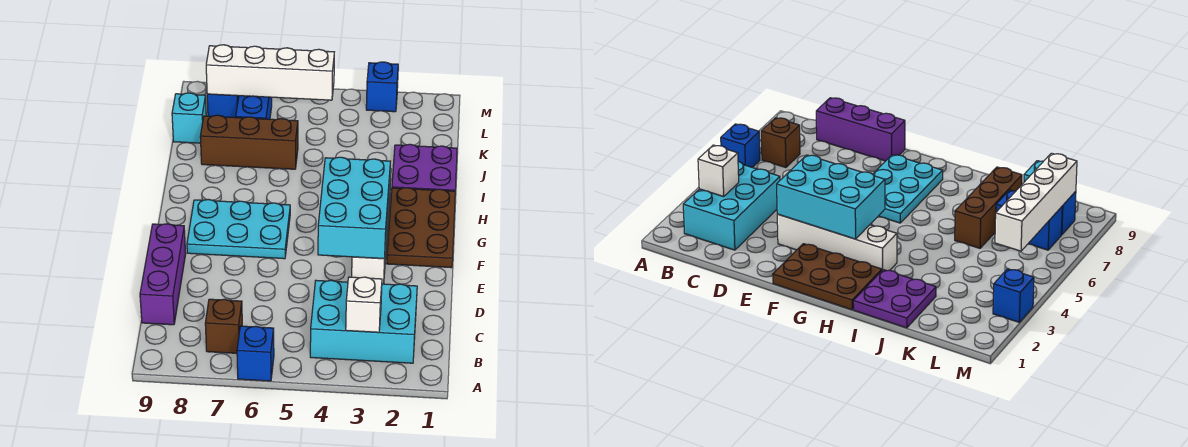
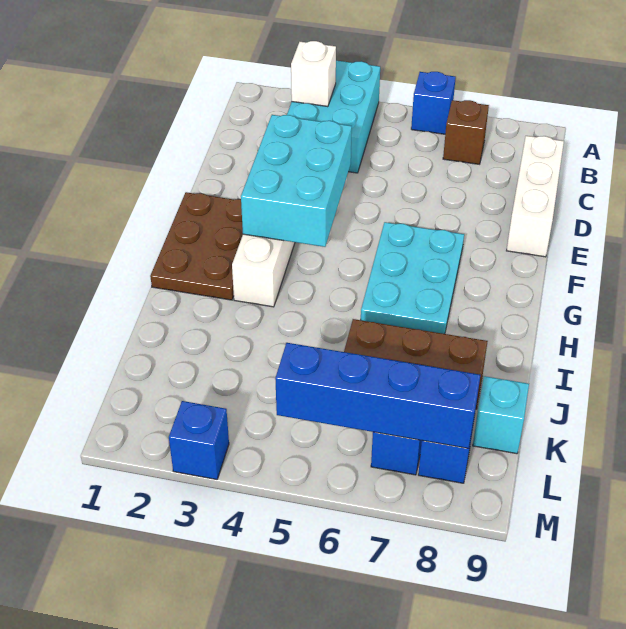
cyan 2x3 brick [310,280,417,363] -> cyan 2x3 brick turned to [287,61,380,173]
purple 1x3 brick [140,224,186,325] -> white 1x3 brick [507,136,564,257]
cyan 2x3 plate [187,200,290,259] -> cyan 2x3 plate turned to [361,222,464,334]
purple 2x2 plate [392,144,457,191] -> none
white 1x4 brick [206,45,334,100] -> blue 1x4 brick [275,343,480,448]

